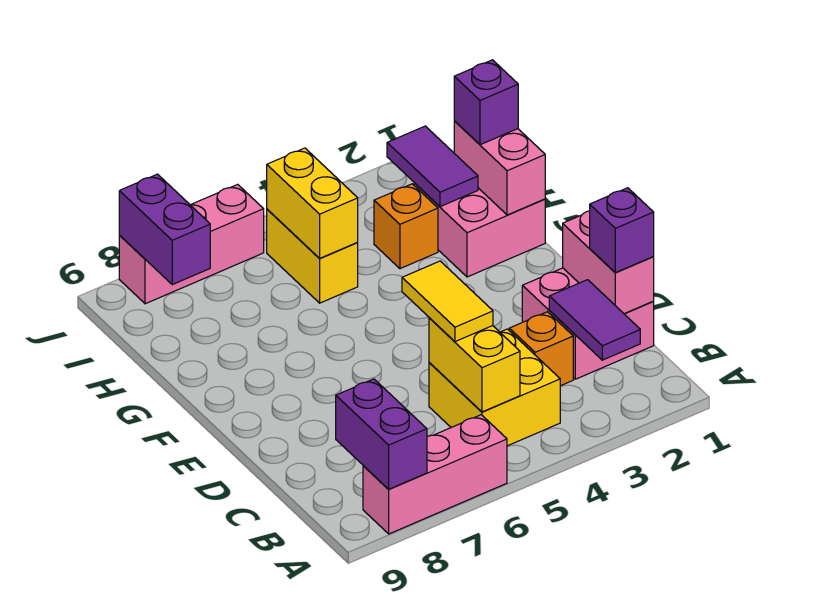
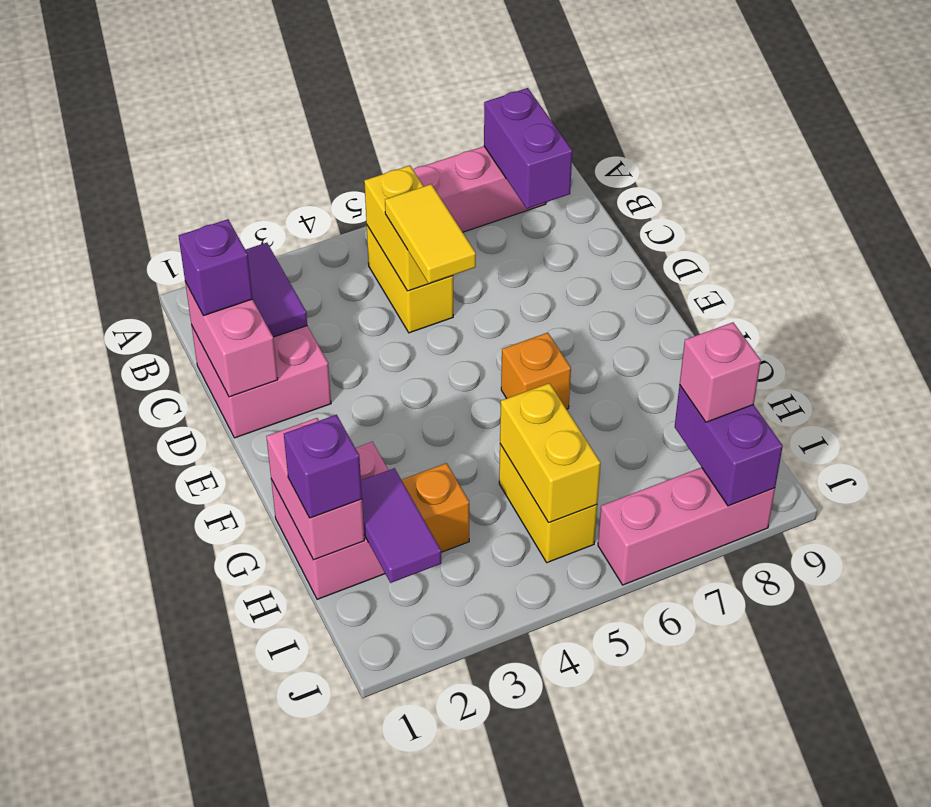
yellow 2x2 brick [429,329,560,446] -> yellow 1x2 brick [367,226,453,333]
orange 1x1 brick [509,312,573,386] -> orange 1x1 brick moved to [501,333,571,409]
none -> pink 1x1 brick [680,322,761,422]

